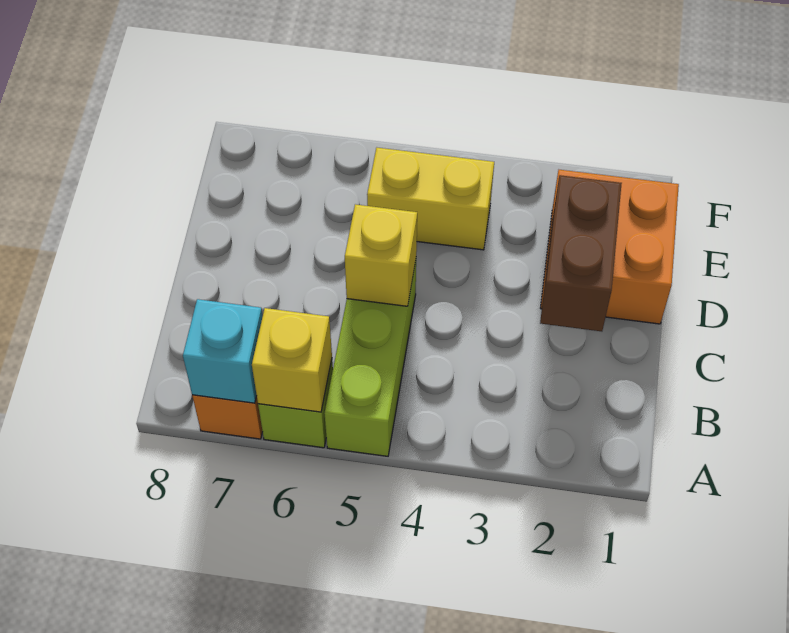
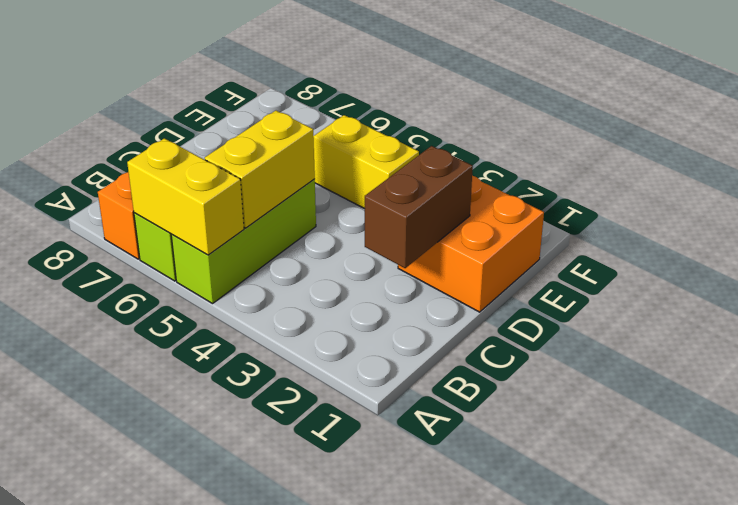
yellow 1x1 brick [252,308,332,412] -> yellow 1x2 brick [127,138,244,255]
cyan 1x1 brick [183,299,263,403] -> none
yellow 1x1 brick [345,204,417,306] -> yellow 1x2 brick [205,111,315,228]

